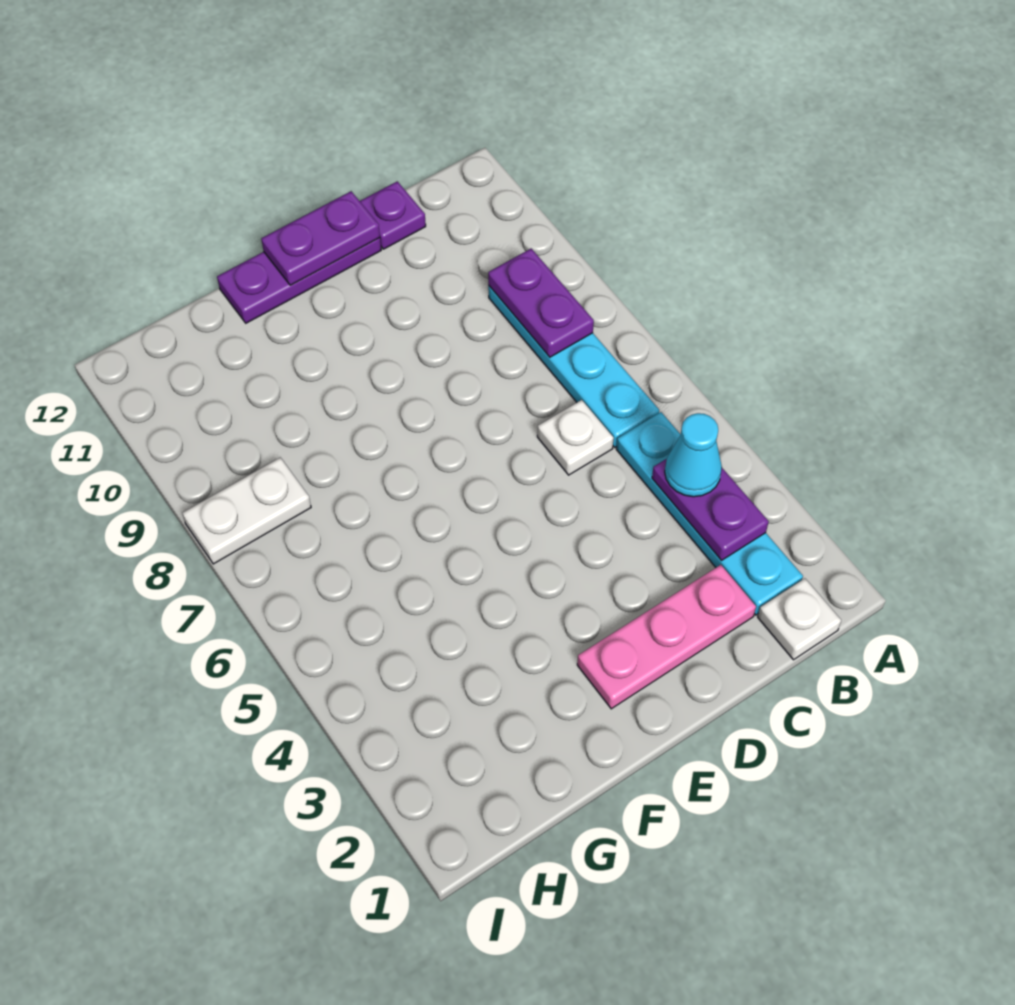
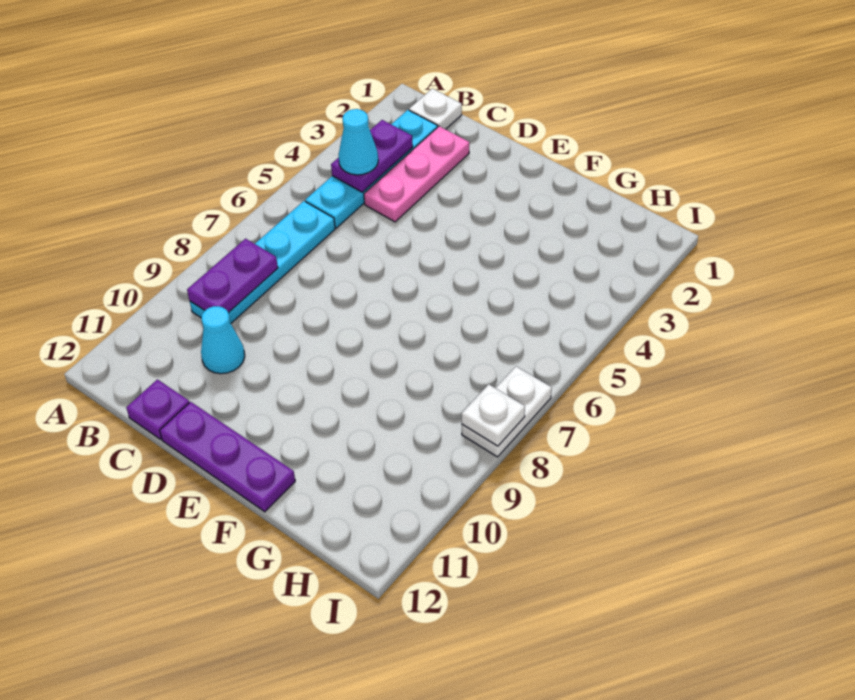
pink 1x3 plate [577,565,756,709] -> pink 1x3 plate turned to [364,126,469,222]
white 1x1 plate [537,400,614,475] -> white 1x1 plate moved to [462,384,525,446]
none -> cyan 1x1 cone [201,306,245,374]
purple 1x2 plate [261,191,380,285] -> none
white 1x2 plate [182,458,311,564] -> white 1x2 plate turned to [462,367,552,457]

